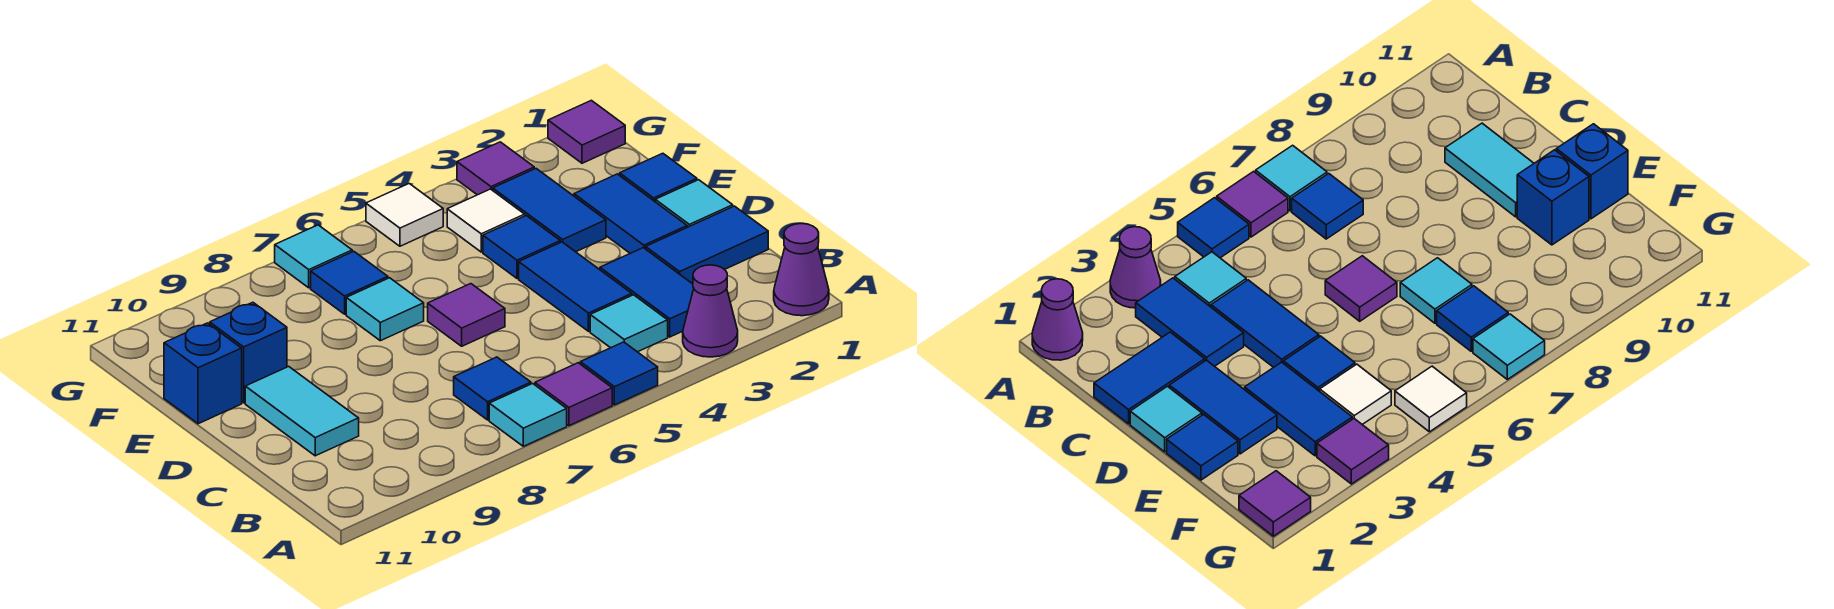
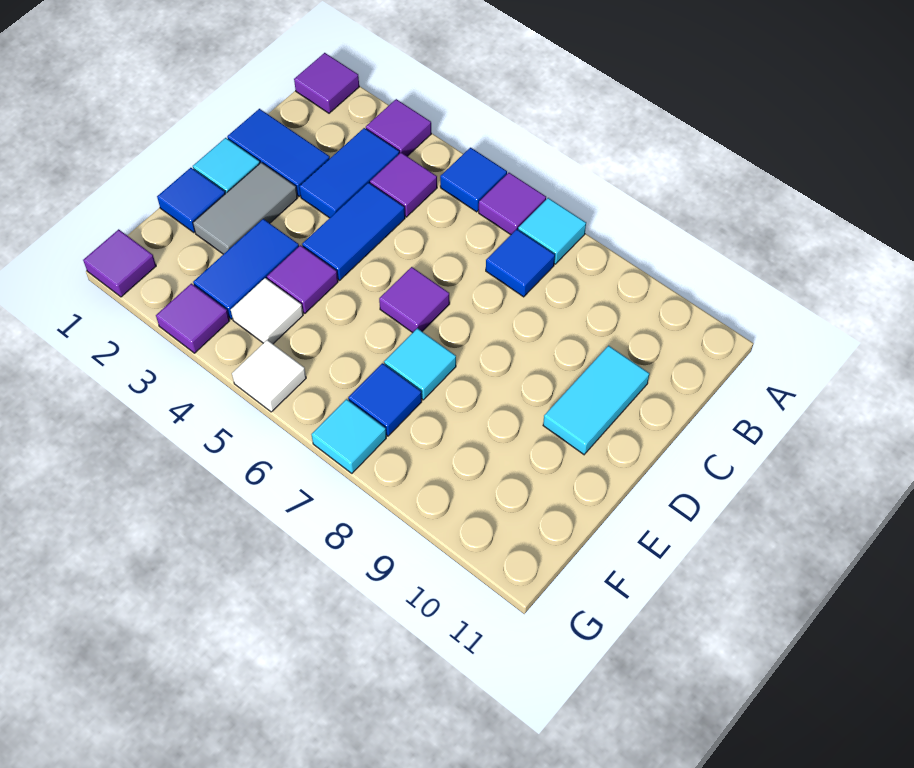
purple 1x1 cone [774,224,829,316] -> purple 1x1 tile [294,53,359,113]
purple 1x1 cone [683,265,738,357] -> purple 1x1 tile [366,99,431,156]
cyan 1x1 tile [590,295,668,352] -> purple 1x1 tile [370,153,437,217]
blue 1x2 tile [574,174,687,253] -> grey 1x2 tile [193,163,298,254]
blue 1x1 tile [483,216,560,278] -> purple 1x1 tile [267,245,338,313]
blue 1x1 brick [210,302,287,403] -> none
blue 1x1 brick [164,323,242,424] -> none

